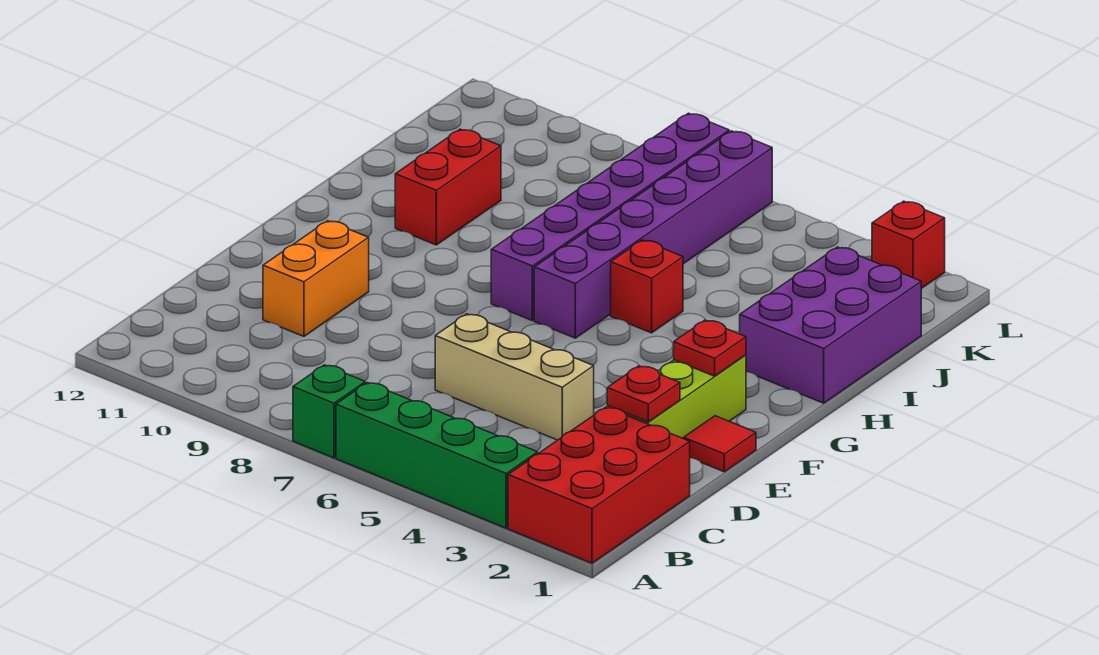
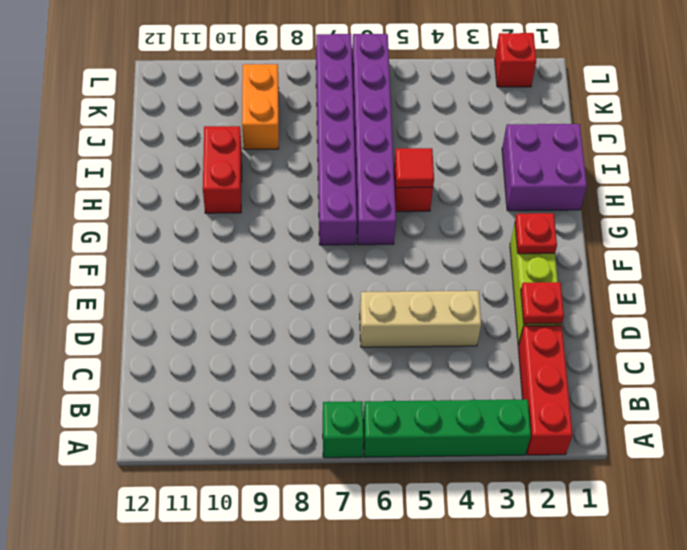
red 2x3 brick [508,407,690,563] -> red 1x3 brick [518,325,573,455]
orange 1x2 brick [263,221,369,336] -> orange 1x2 brick moved to [242,64,279,149]
red 1x1 tile [683,416,756,472] -> red 1x1 tile moved to [395,148,434,188]
purple 2x3 brick [740,247,921,403] -> purple 2x2 brick [502,124,587,211]

